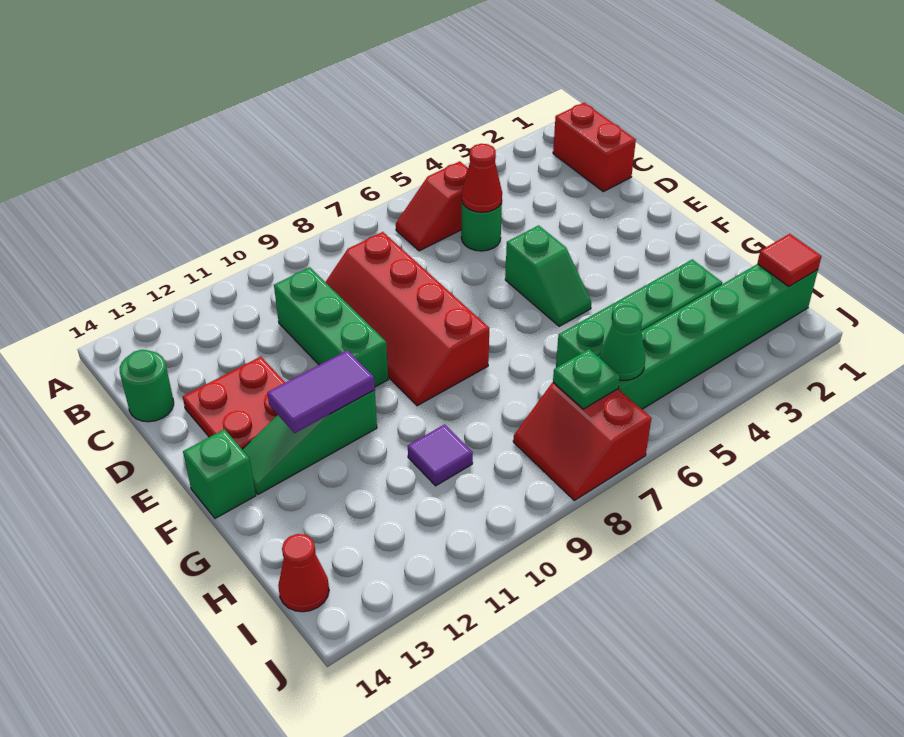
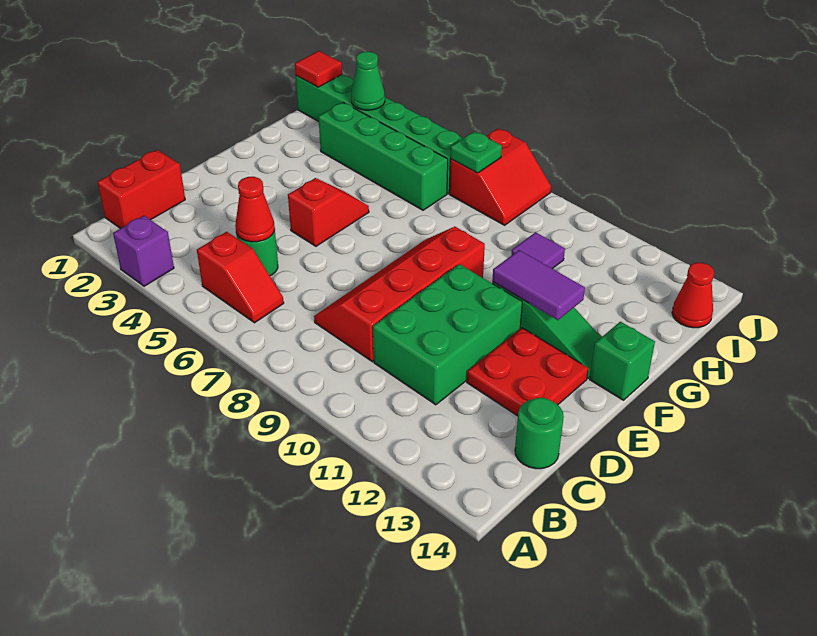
none -> purple 1x1 brick [113,216,174,286]
red 2x4 slope [326,232,489,406] -> red 2x4 slope turned to [314,227,485,362]
green 1x3 brick [274,267,388,387] -> green 2x3 brick [373,264,522,405]
green 1x2 slope [505,225,591,326] -> red 1x2 slope [288,178,369,246]
green 1x1 cone [600,306,645,381] -> green 1x1 cone moved to [351,52,385,110]

